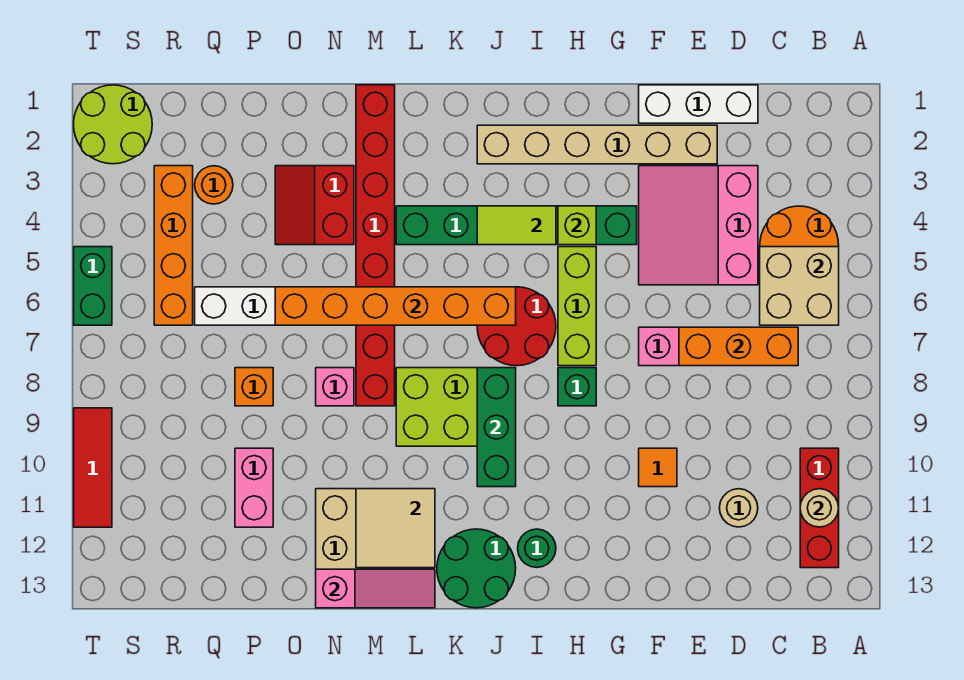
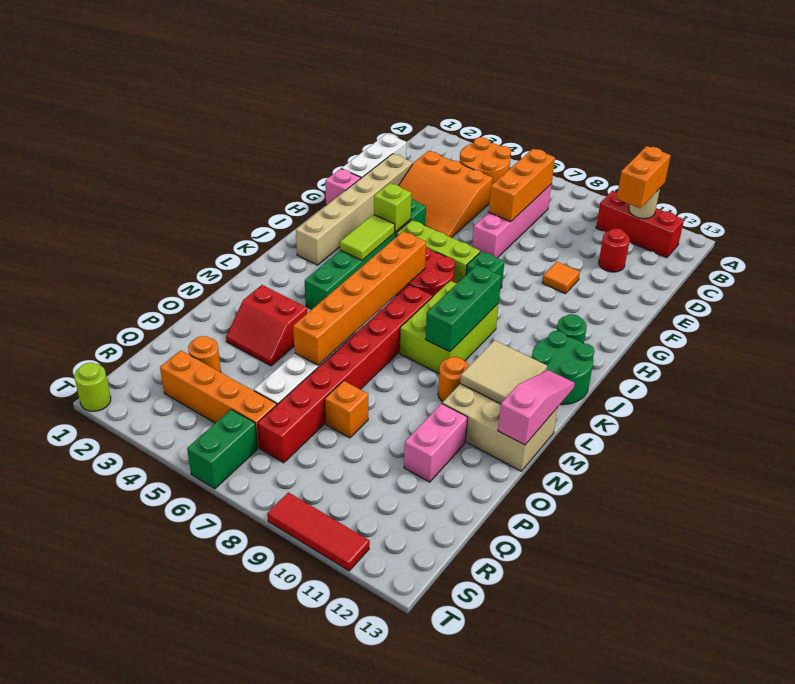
tan 2x2 brick [760,247,839,325] -> none
none -> orange 1x2 brick [616,146,671,208]
pink 3x3 slope [639,166,758,285] -> orange 3x3 slope [399,151,493,238]
tan 1x1 round brick [720,489,758,527] -> red 1x1 round brick [599,228,630,272]
green 1x3 brick [477,368,516,487] -> green 1x3 brick turned to [425,265,501,352]
red 1x8 brick [356,85,395,406] -> red 1x8 brick turned to [258,285,433,463]
none -> orange 1x1 round brick [438,357,469,402]
pink 1x1 brick [316,368,354,406] -> pink 1x1 brick moved to [325,169,361,205]
pink 1x2 brick [235,448,273,527] -> pink 1x2 brick turned to [404,403,468,482]
lime 2x2 round brick [74,85,152,164] -> lime 1x1 round brick [74,363,111,411]
green 1x2 brick [74,247,112,325] -> green 1x2 brick turned to [187,409,258,489]

